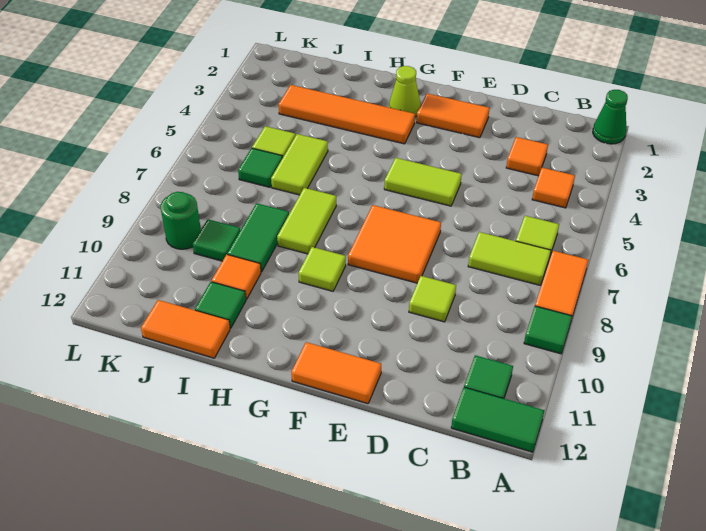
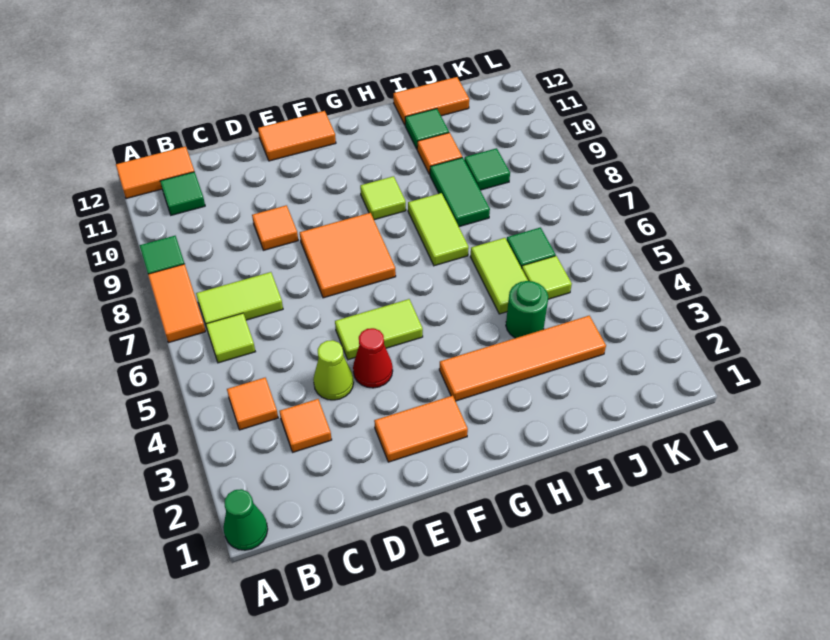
green 1x2 tile [451,387,544,452] -> orange 1x2 tile [116,146,194,199]
lime 1x1 tile [409,276,456,322] -> orange 1x1 tile [252,205,298,250]
none -> red 1x1 cone [353,328,393,388]
lime 1x1 cone [389,66,421,117] -> lime 1x1 cone moved to [313,340,353,400]
green 1x1 round brick [161,192,201,249] -> green 1x1 round brick moved to [506,281,548,338]

